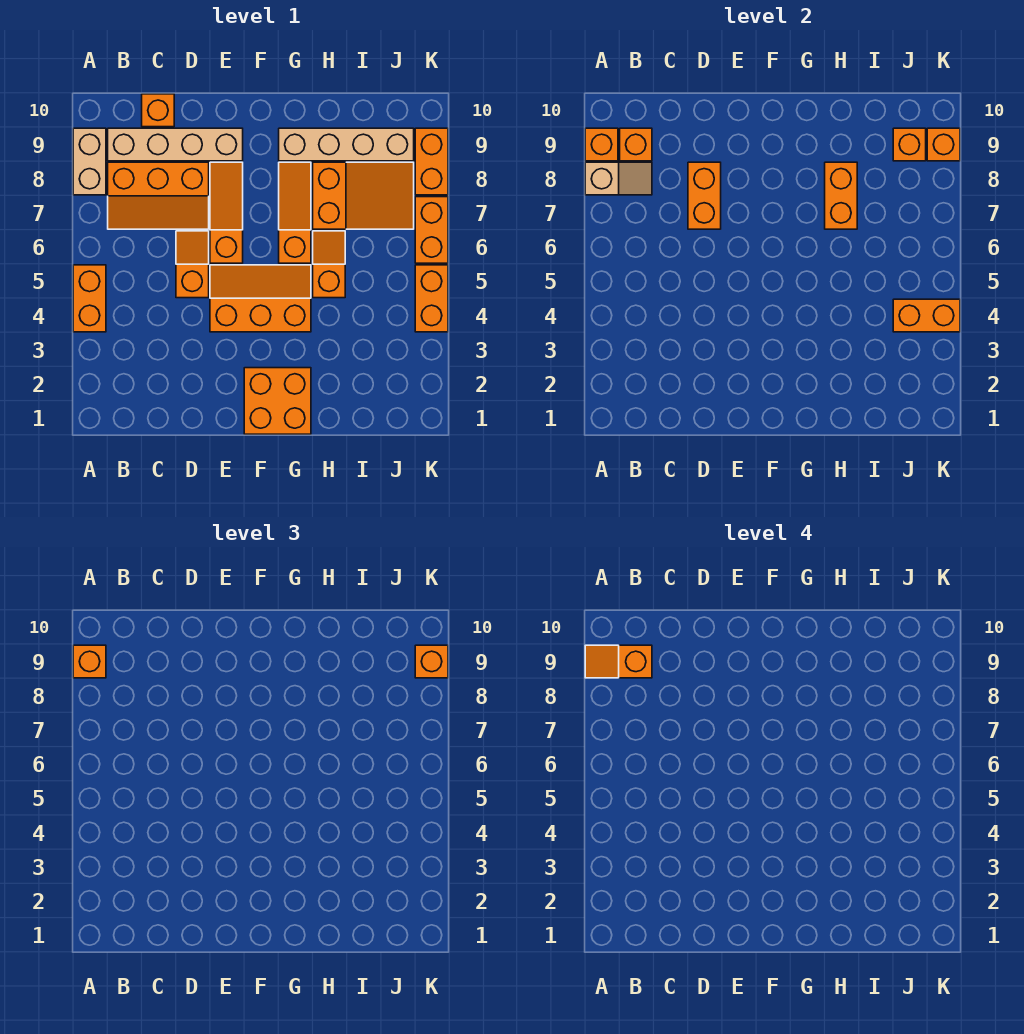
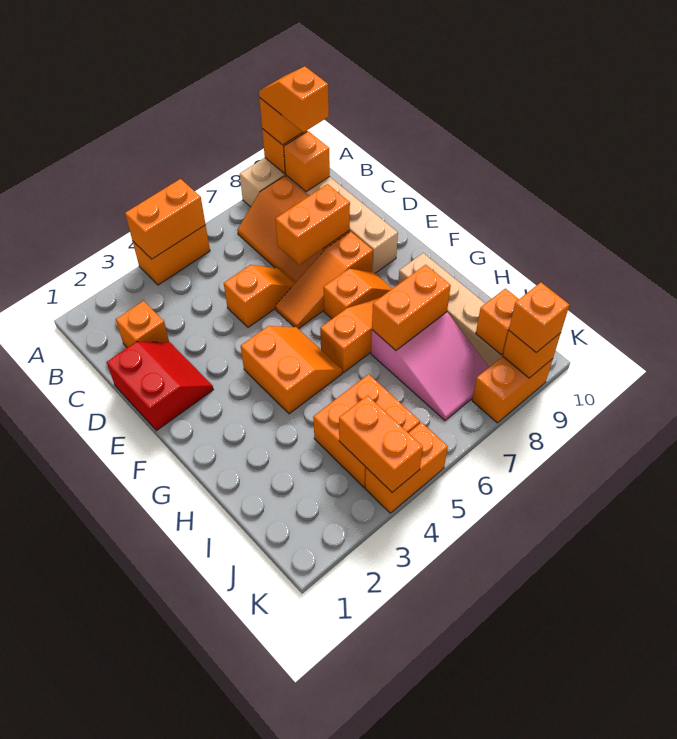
tan 1x2 slope [585,162,652,195] -> none
orange 1x1 brick [142,94,174,127] -> orange 1x1 brick moved to [116,301,169,348]
none -> red 2x2 slope [107,342,213,431]
orange 2x3 slope [210,265,311,332] -> orange 2x2 slope [241,326,342,414]
orange 1x3 slope [210,162,243,263] -> orange 1x3 slope turned to [275,232,373,329]
orange 2x2 brick [244,368,311,434] -> orange 2x2 brick moved to [313,374,420,487]
orange 1x2 slope [313,231,345,298] -> orange 1x2 slope moved to [323,269,393,319]
orange 2x3 slope [313,162,414,229] -> pink 2x3 slope [371,312,489,421]
orange 1x2 brick [415,197,448,263] -> orange 1x2 brick moved to [125,179,205,259]

